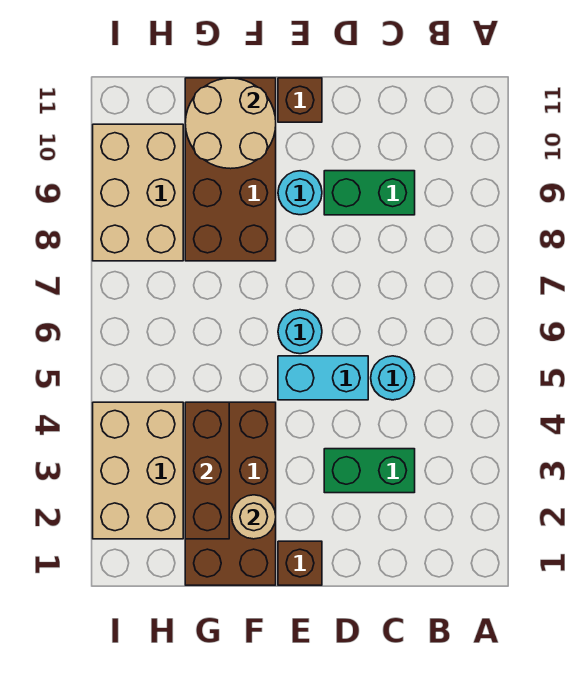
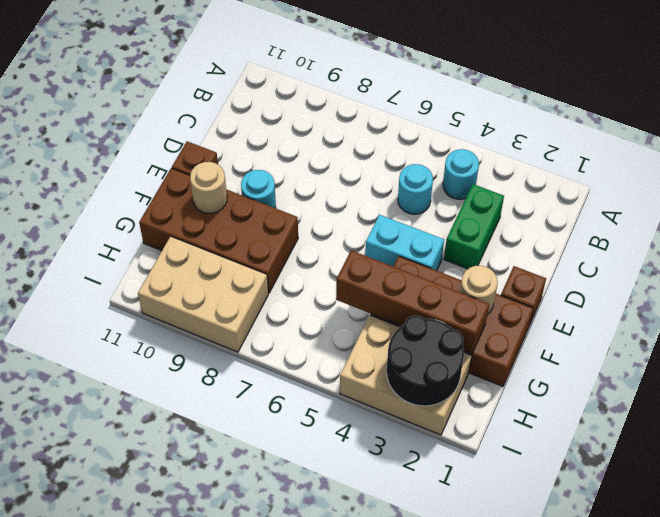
green 1x2 brick [324,171,415,215] -> none
cyan 1x2 brick [278,356,368,400] -> cyan 1x2 brick turned to [365,215,444,271]
cyan 1x1 round brick [278,310,322,354] -> cyan 1x1 round brick moved to [443,149,479,199]
tan 2x2 round brick [185,78,276,169] -> tan 1x1 round brick [190,162,227,213]
brown 1x3 brick [185,402,229,539] -> brown 1x4 brick [336,250,489,354]
none -> black 2x2 round brick [387,315,464,406]

